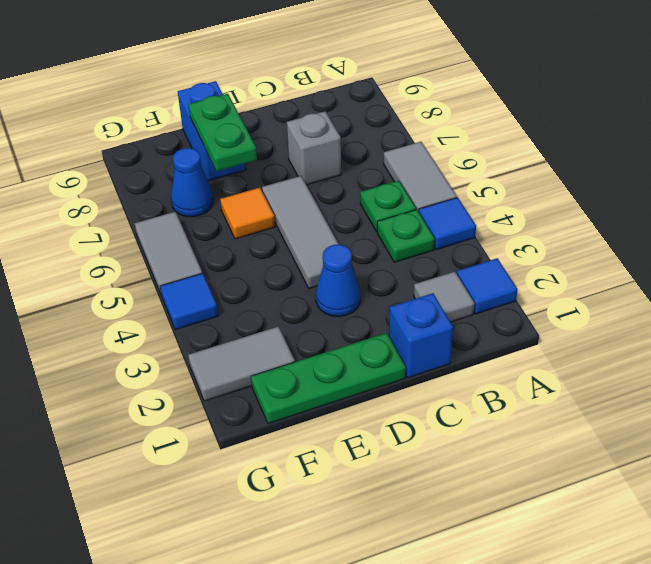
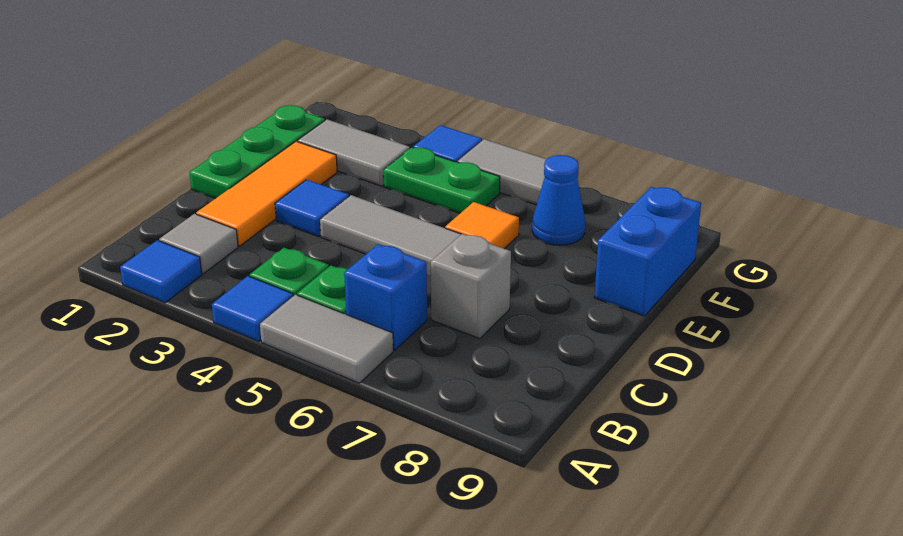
blue 1x1 brick [389,293,453,378] -> blue 1x1 brick moved to [344,244,427,350]
none -> orange 1x3 tile [196,141,337,246]
blue 1x1 cone [316,245,360,317] -> blue 1x1 tile [275,180,349,236]
green 1x2 plate [189,94,257,171] -> green 1x2 plate moved to [384,147,500,213]
blue 1x2 brick [178,81,246,181] -> blue 1x2 brick turned to [594,187,701,316]
grey 1x2 tile [188,327,295,401] -> grey 1x2 tile turned to [297,119,410,186]

